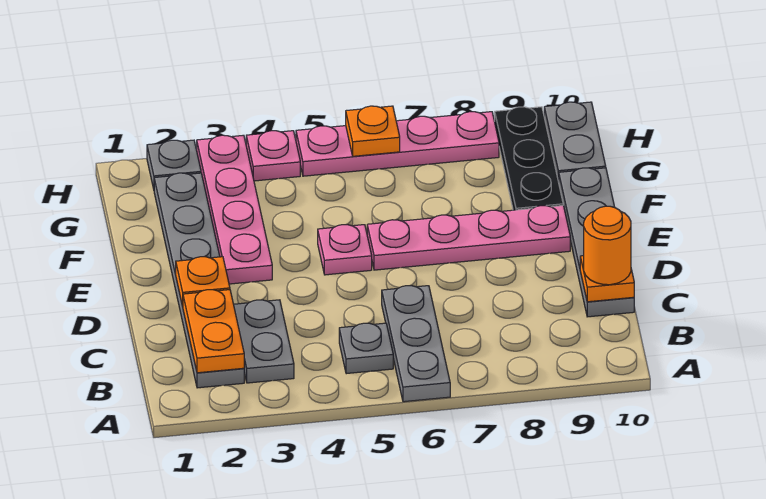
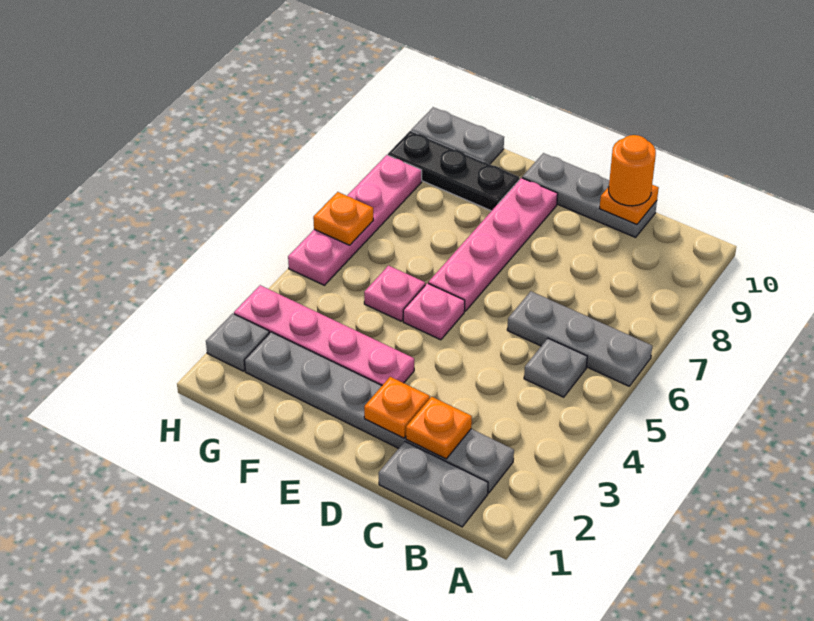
orange 1x2 plate [183,290,244,373] -> orange 1x1 plate [406,397,472,459]
grey 1x2 plate [234,300,294,383] -> grey 1x2 plate moved to [379,442,488,527]
grey 1x4 plate [559,168,634,317] -> grey 1x3 plate [522,153,657,237]
pink 1x1 plate [246,131,300,181] -> pink 1x1 plate moved to [364,266,425,321]

